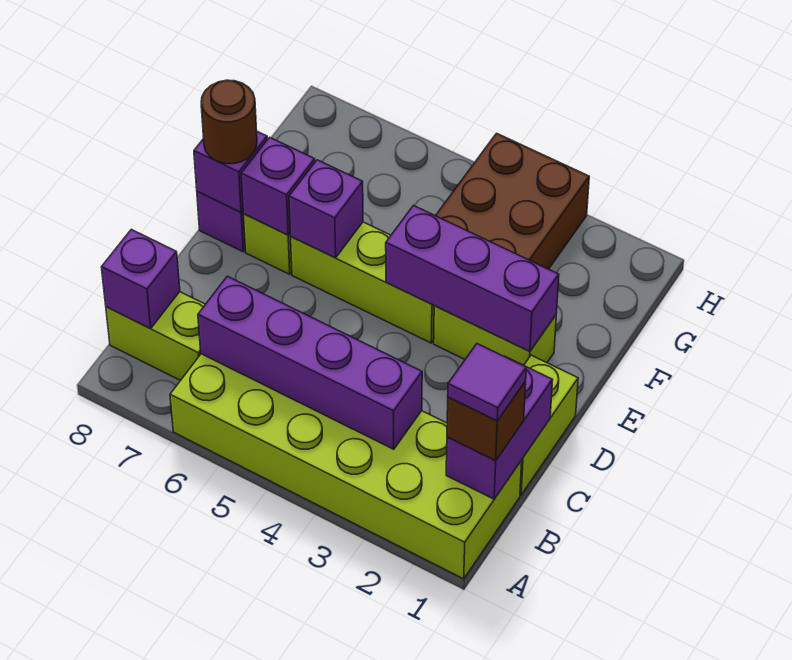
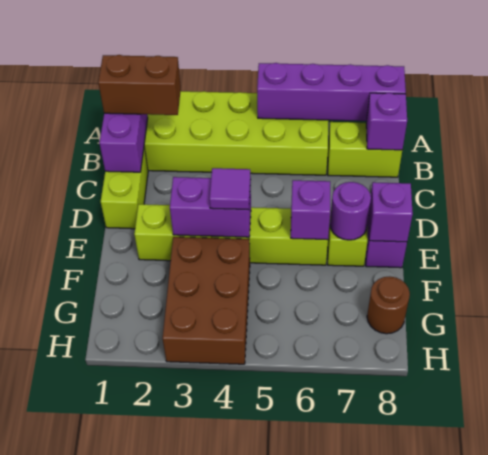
brown 1x1 brick [447,381,526,461] -> brown 1x2 brick [98,55,181,115]
purple 1x1 tile [448,344,526,421] -> purple 1x1 tile moved to [210,168,251,210]
purple 1x4 brick [198,276,422,449] -> purple 1x4 brick moved to [257,63,406,121]
purple 1x3 brick [386,206,559,352] -> purple 1x2 brick [170,177,251,237]
purple 1x1 brick [241,137,315,235] -> purple 1x1 round brick [330,182,371,240]
brown 1x1 round brick [201,80,257,164] -> brown 1x1 round brick moved to [367,276,410,334]

